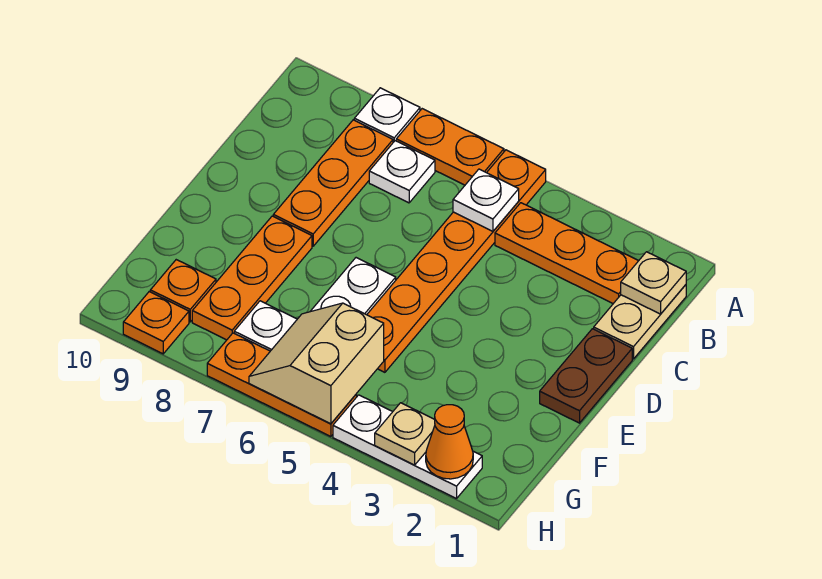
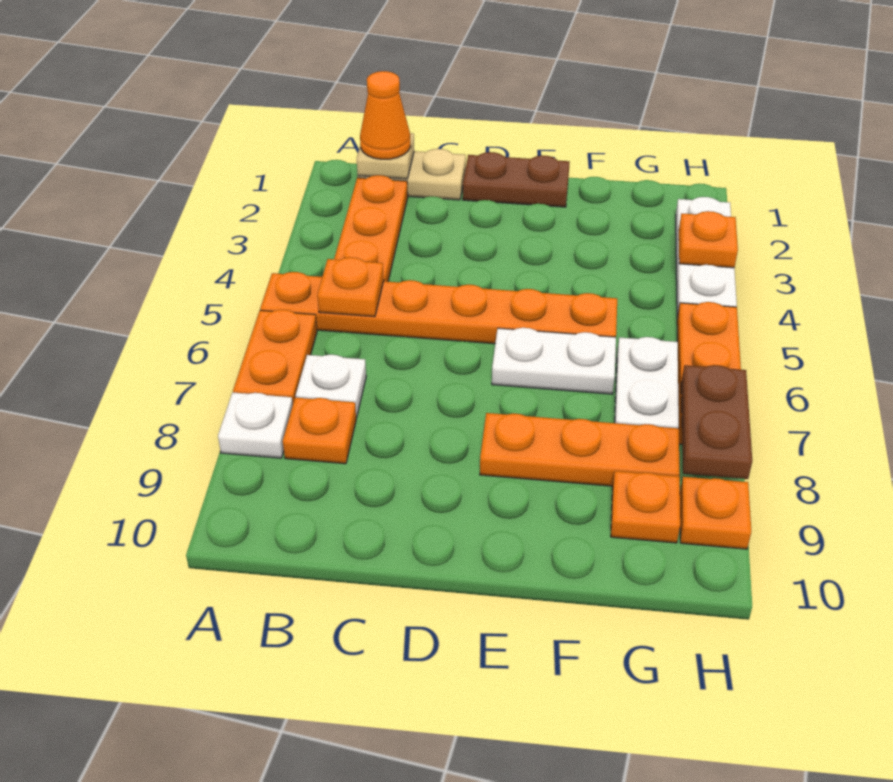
white 1x1 plate [453,169,519,231] -> orange 1x1 plate [317,257,384,317]
orange 1x3 plate [273,120,393,246] -> orange 1x1 plate [283,397,356,464]
tan 2x2 slope [249,303,384,424] -> none
orange 1x1 cone [426,405,473,479] -> orange 1x1 cone moved to [360,71,411,159]
tan 1x1 plate [375,403,435,465] -> orange 1x1 plate [679,211,738,268]
none -> brown 1x2 plate [681,365,752,479]

